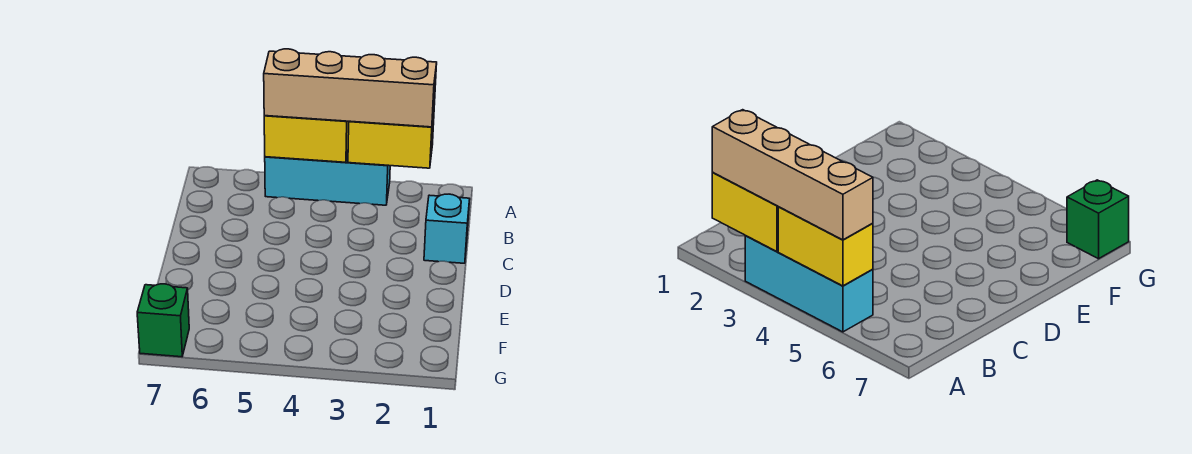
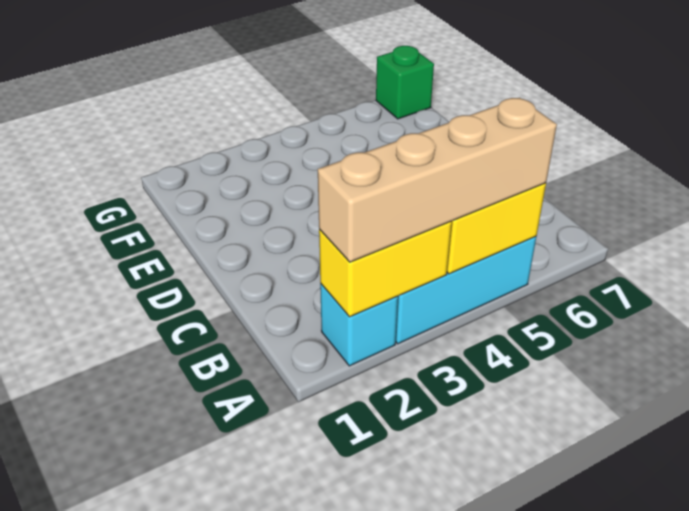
cyan 1x1 brick [424,194,470,263] -> cyan 1x1 brick moved to [320,284,398,366]

